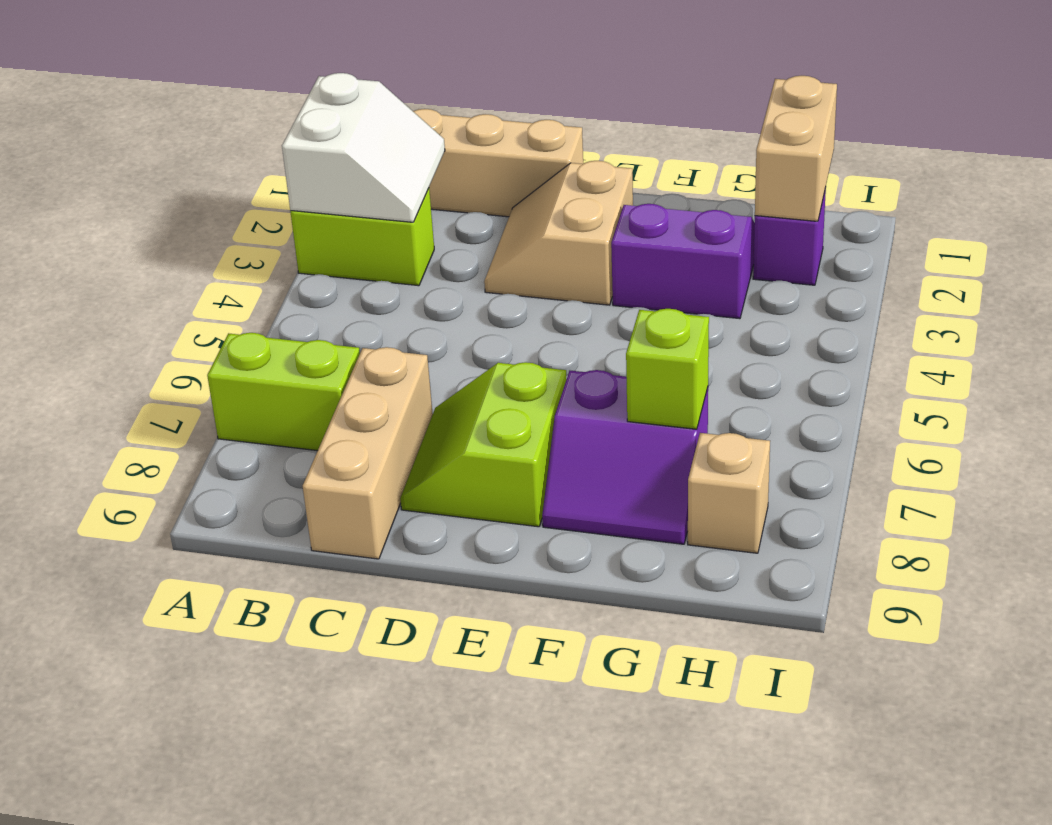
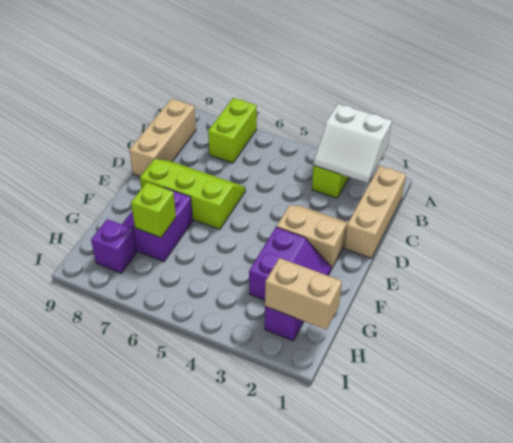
tan 1x3 brick [303,347,433,559] -> tan 1x3 brick turned to [129,99,196,177]
lime 2x2 slope [400,362,567,527] -> lime 2x3 slope [140,159,246,229]
tan 1x1 brick [688,433,770,553] -> purple 1x1 brick [91,219,137,273]

